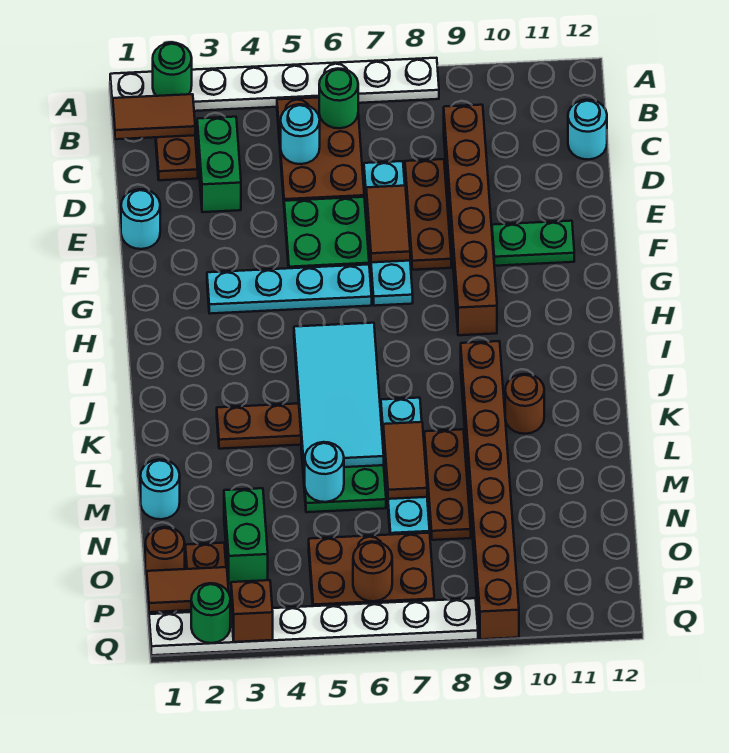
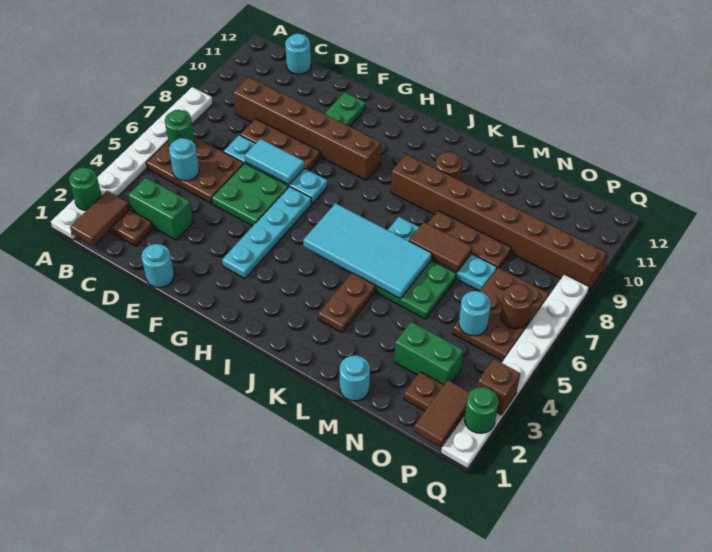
brown 1x2 tile [366,186,410,262] -> cyan 1x2 tile [245,139,304,185]
cyan 1x1 round brick [305,442,344,502] -> cyan 1x1 round brick moved to [459,291,491,336]
brown 1x1 round brick [145,527,185,576] -> none

